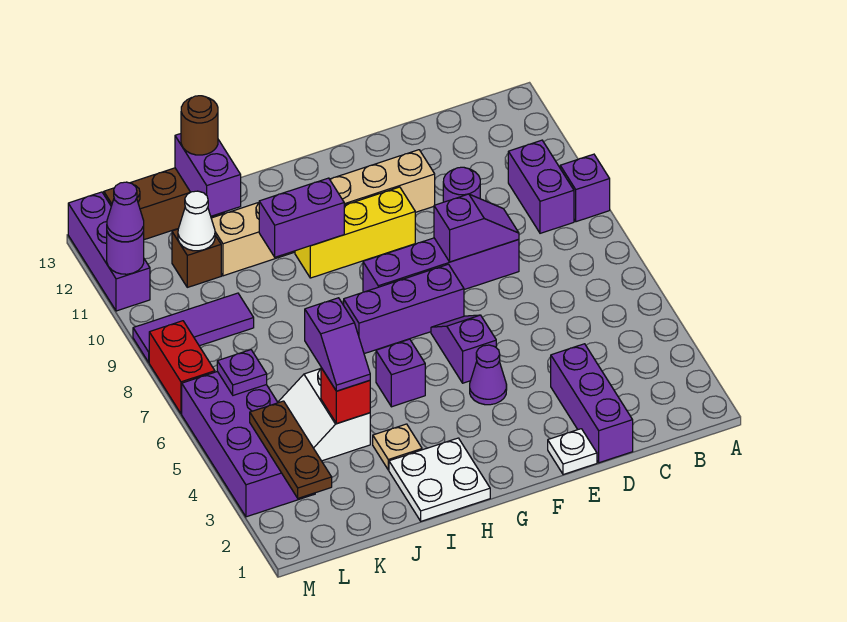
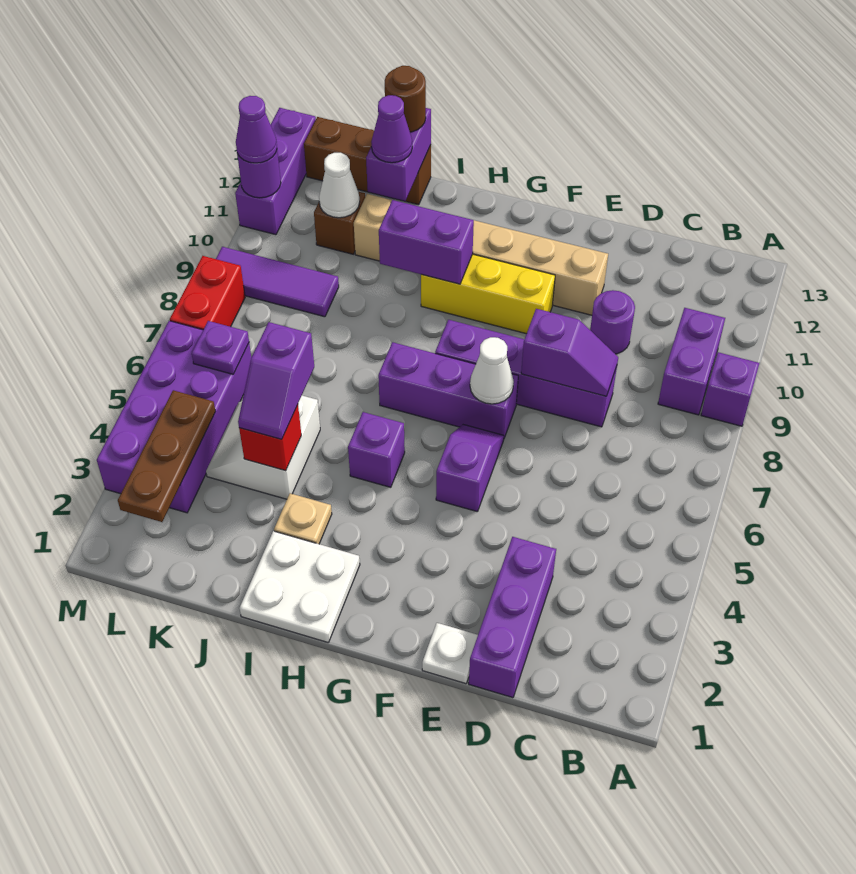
purple 1x1 cone [470,345,507,405] -> purple 1x1 cone moved to [371,95,412,163]
none -> white 1x1 cone [470,337,514,404]

